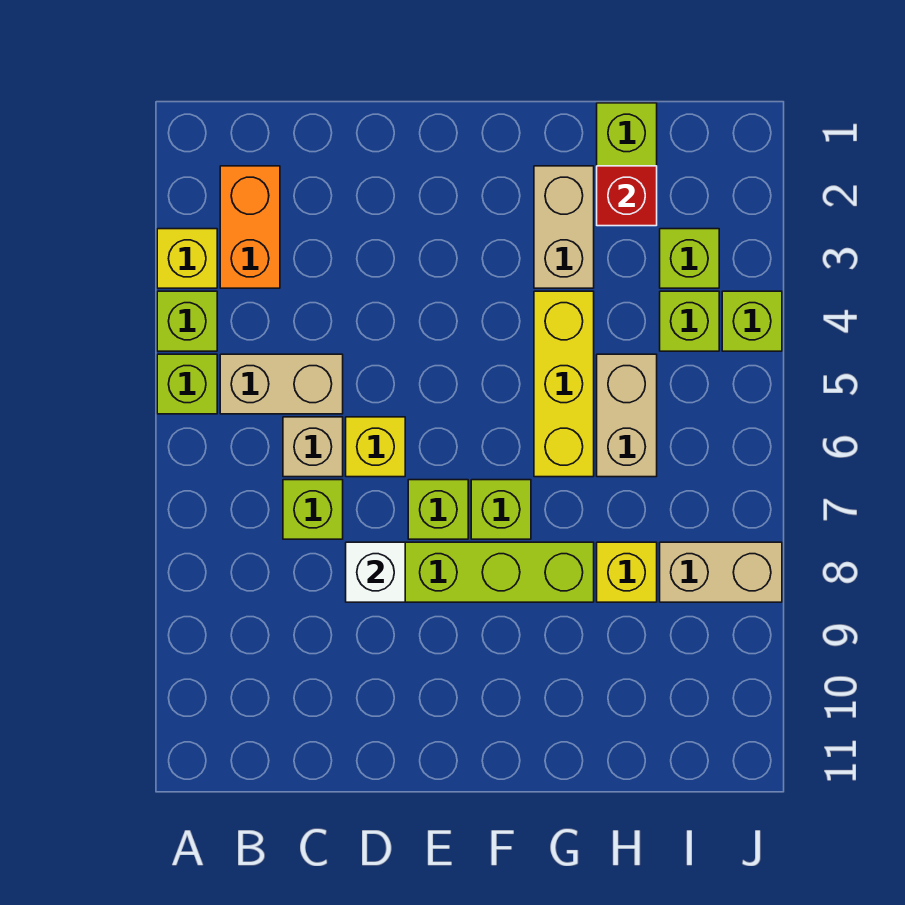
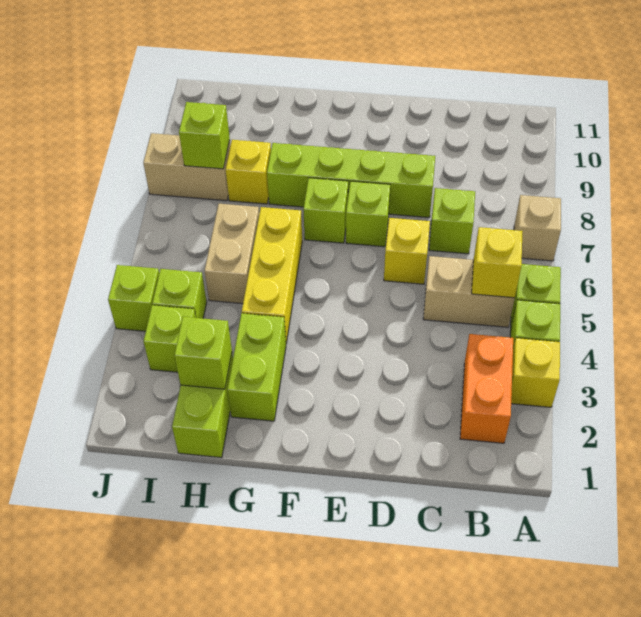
none -> yellow 1x1 brick [472,227,523,298]
tan 1x1 brick [283,417,343,477] -> tan 1x1 brick moved to [514,195,561,261]
white 1x1 brick [346,542,405,602] -> none
tan 1x2 brick [534,166,594,288] -> lime 1x2 brick [227,313,286,421]
red 1x1 brick [597,166,657,226] -> lime 1x1 brick [174,317,232,389]
none -> lime 1x1 brick [179,102,230,169]

